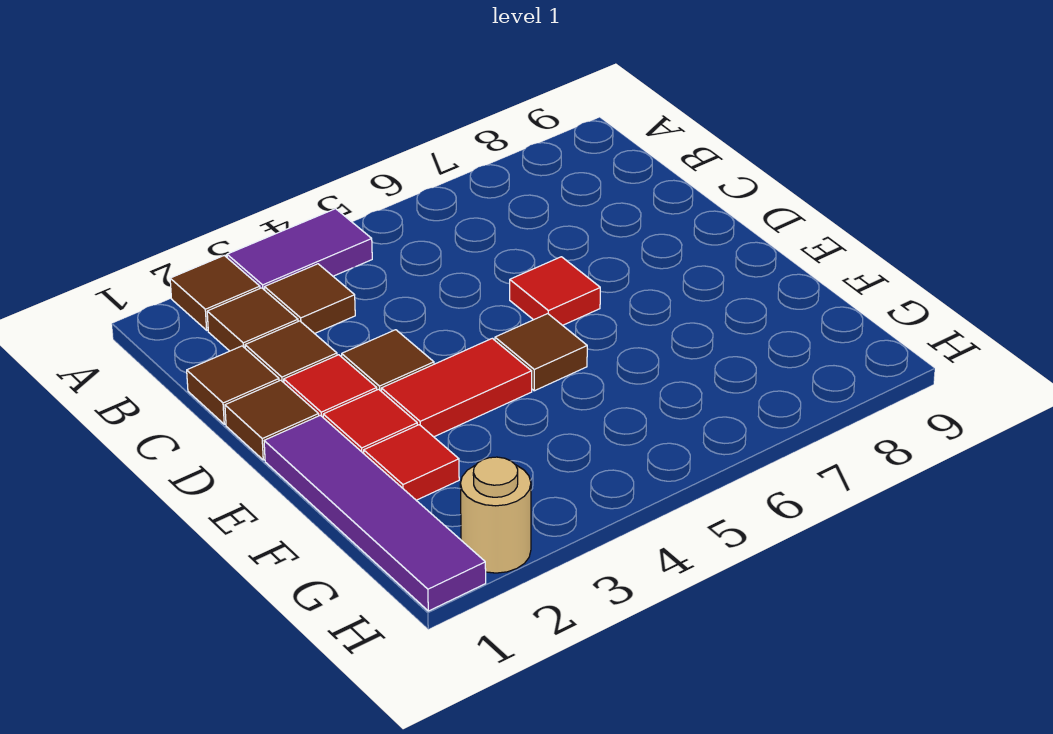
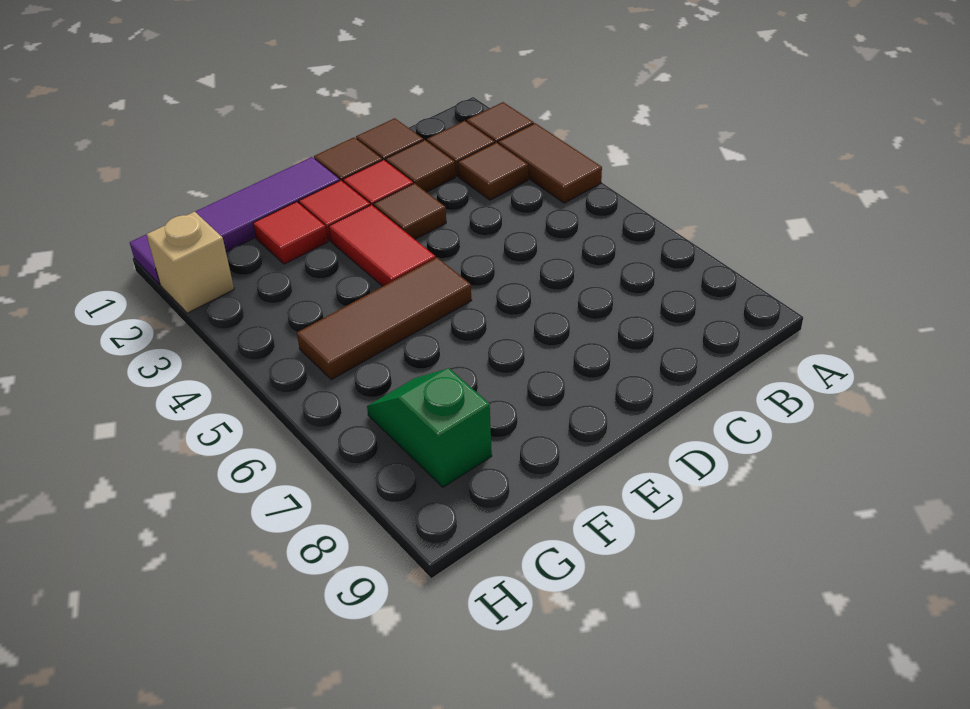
purple 1x2 tile [227,209,372,290] -> brown 1x2 tile [498,123,602,203]
red 1x1 tile [510,257,600,325] -> none
brown 1x1 tile [495,314,587,391] -> brown 1x3 tile [297,258,472,380]
none -> green 1x2 slope [367,368,492,487]
tan 1x1 round brick [460,457,531,573] -> tan 1x1 brick [146,212,234,313]

